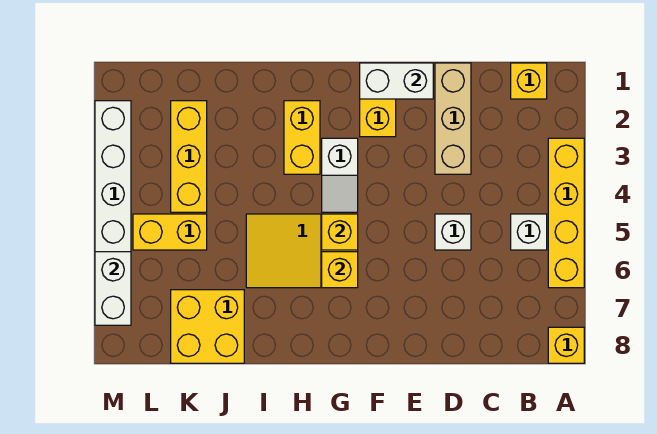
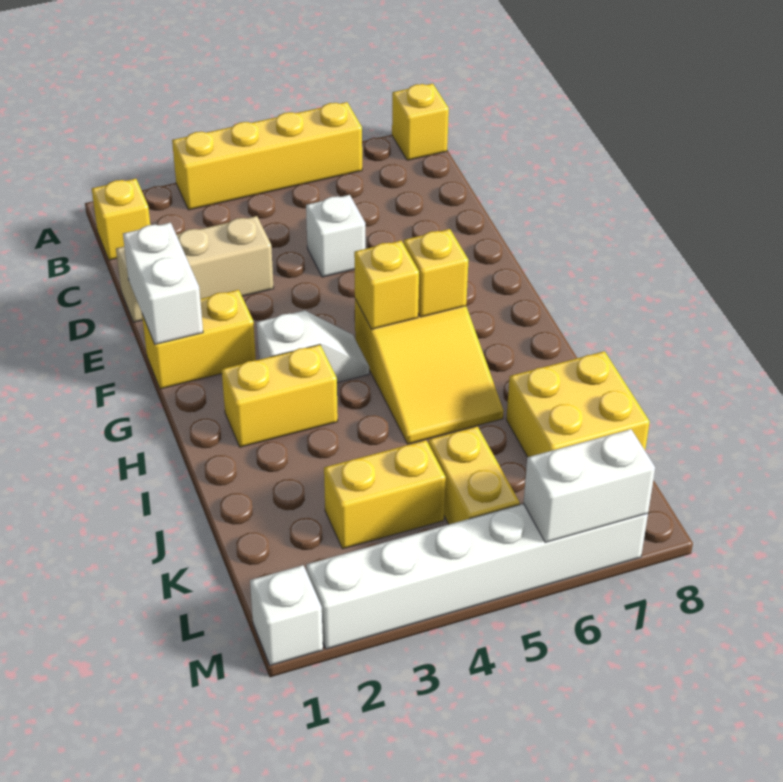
white 1x1 brick [511,214,547,250] -> white 1x1 brick moved to [250,565,323,665]
yellow 1x3 brick [171,101,207,212] -> yellow 1x2 brick [324,440,446,549]

